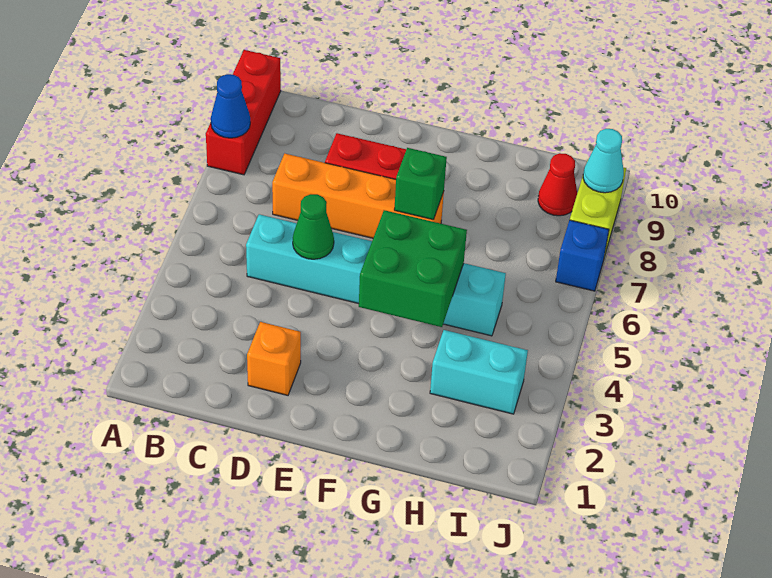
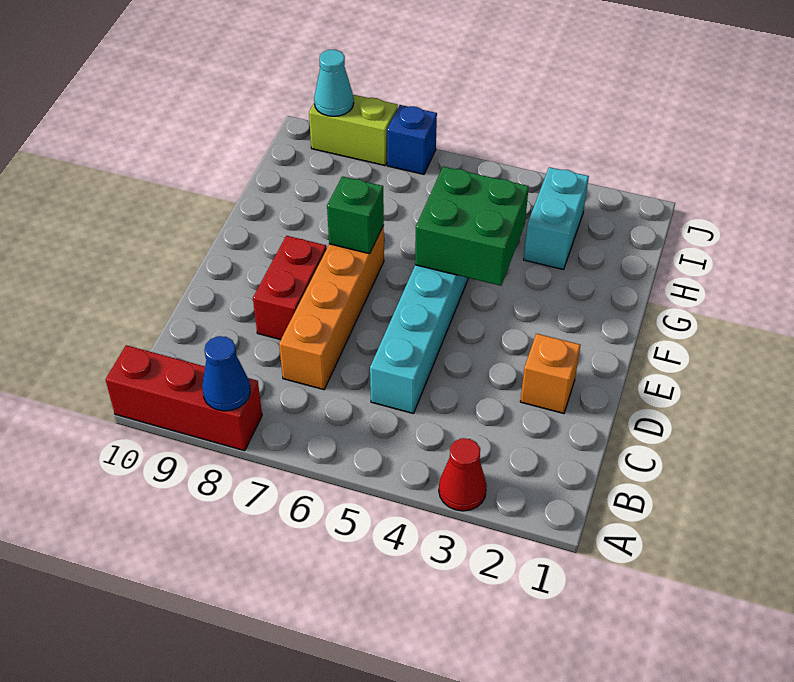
green 1x1 cone [293,194,334,259] -> none
red 1x1 cone [538,153,577,216] -> red 1x1 cone moved to [439,438,487,511]

